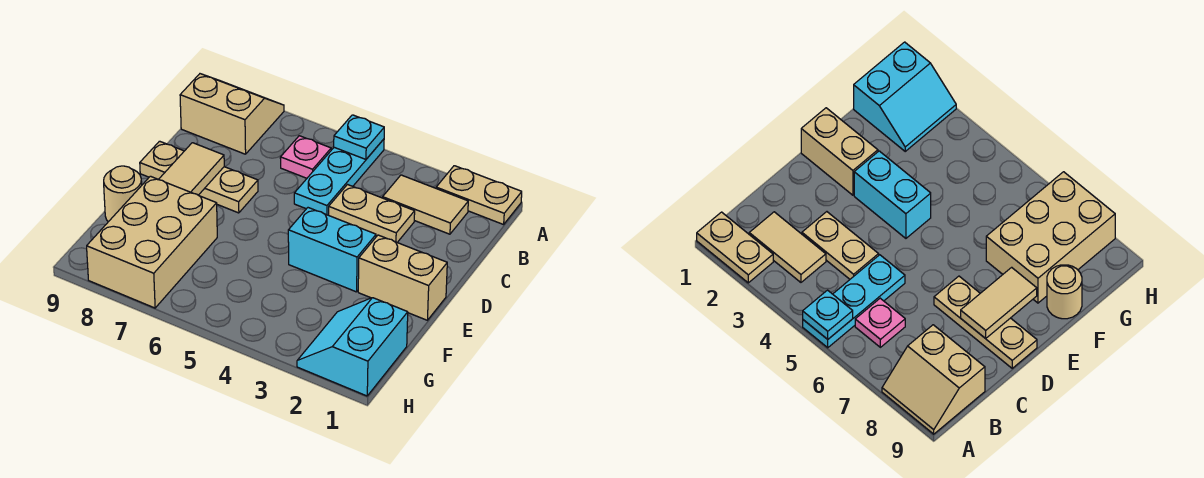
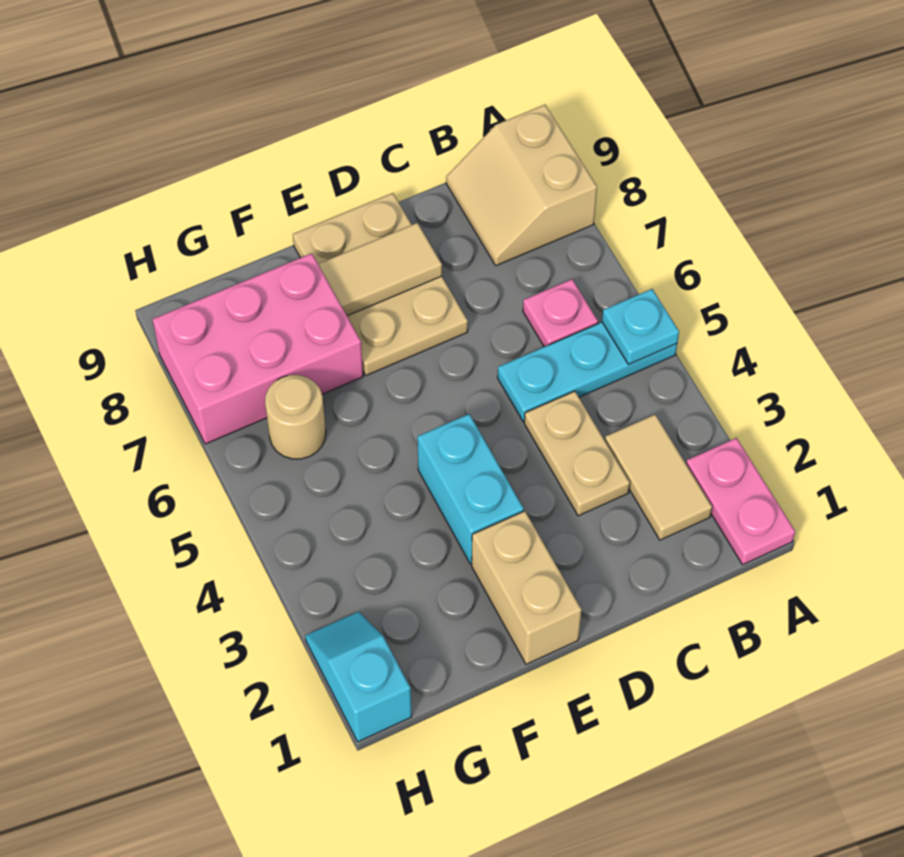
tan 1x2 plate [436,166,522,225] -> pink 1x2 plate [686,438,795,565]
tan 2x2 slope [180,74,284,154] -> tan 2x2 slope turned to [446,105,597,266]
tan 1x3 plate [140,141,258,213] -> tan 2x3 plate [293,193,468,375]
tan 2x3 brick [87,176,217,308] -> pink 2x3 brick [153,253,363,444]
tan 1x1 round brick [104,166,142,222] -> tan 1x1 round brick moved to [265,375,326,459]
cyan 2x2 slope [297,298,408,396] -> cyan 1x2 slope [305,612,412,742]

